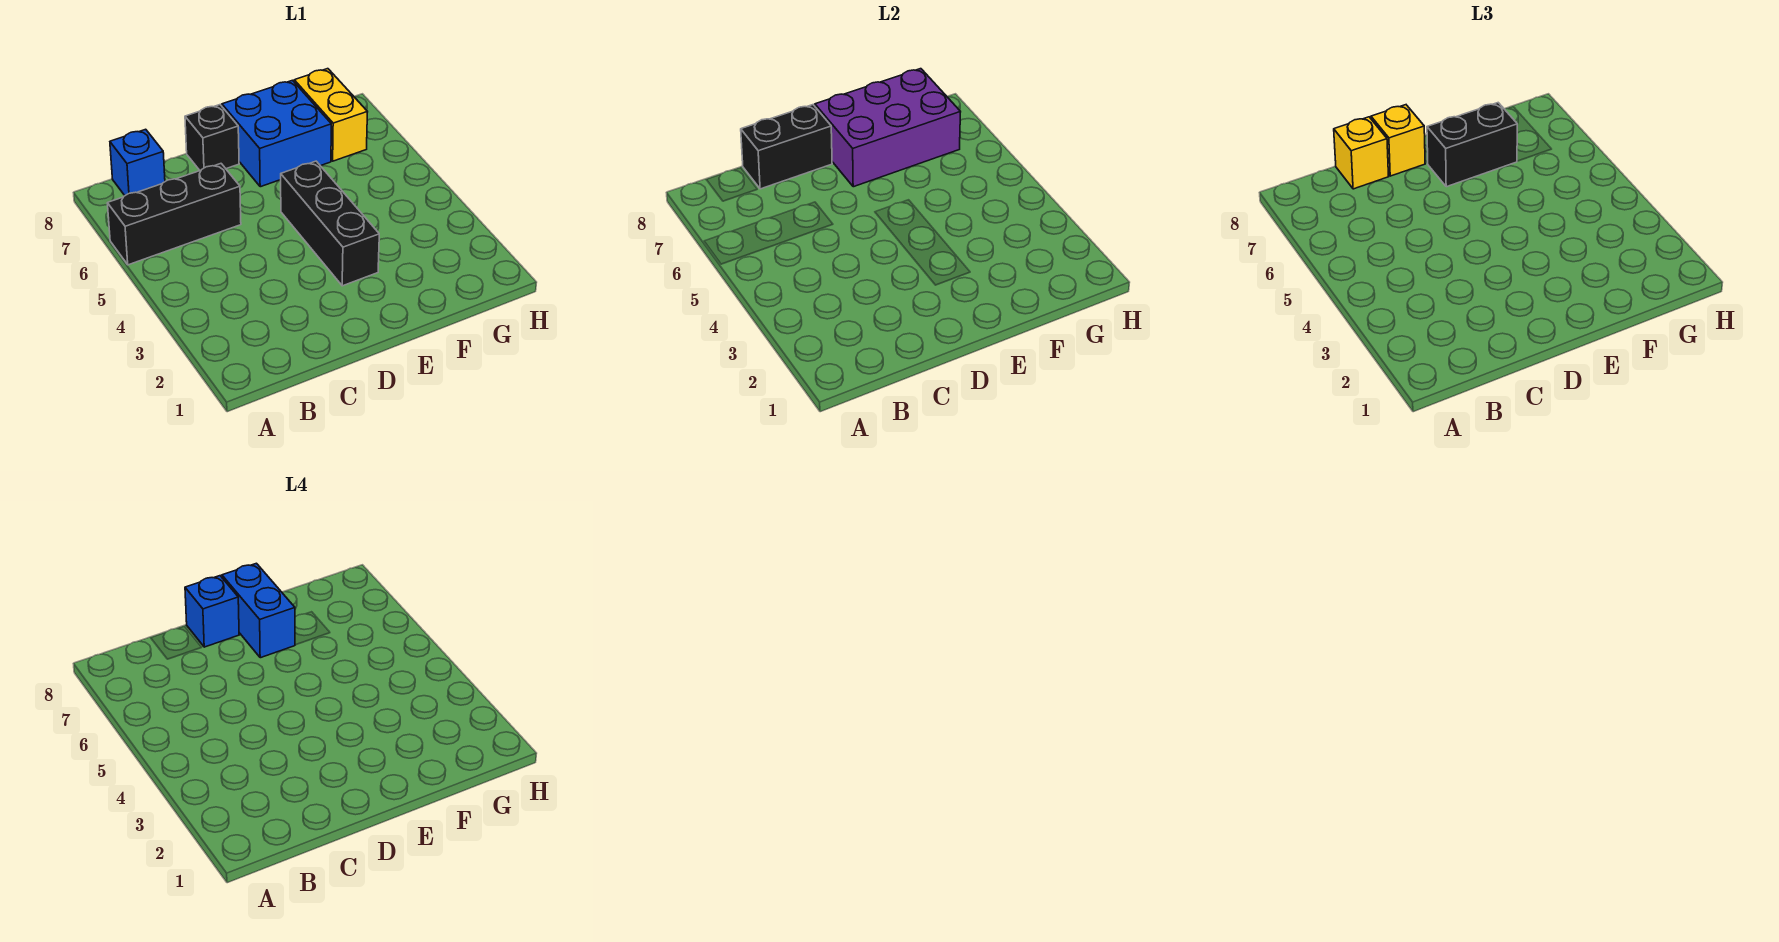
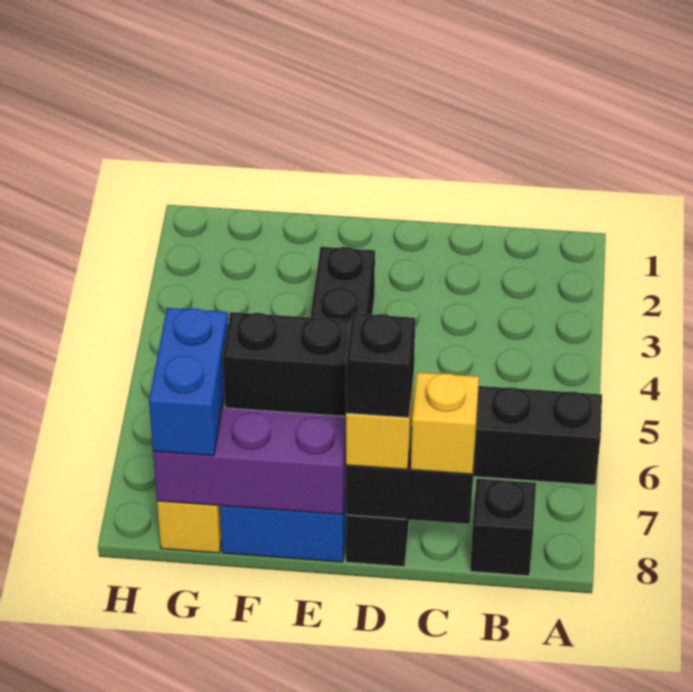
blue 1x1 brick [110,129,165,195] -> black 1x1 brick [470,479,536,576]
blue 1x1 brick [185,576,239,647] -> black 1x1 brick [346,313,415,418]
blue 1x2 brick [222,563,295,658] -> blue 1x2 brick moved to [149,308,228,456]

